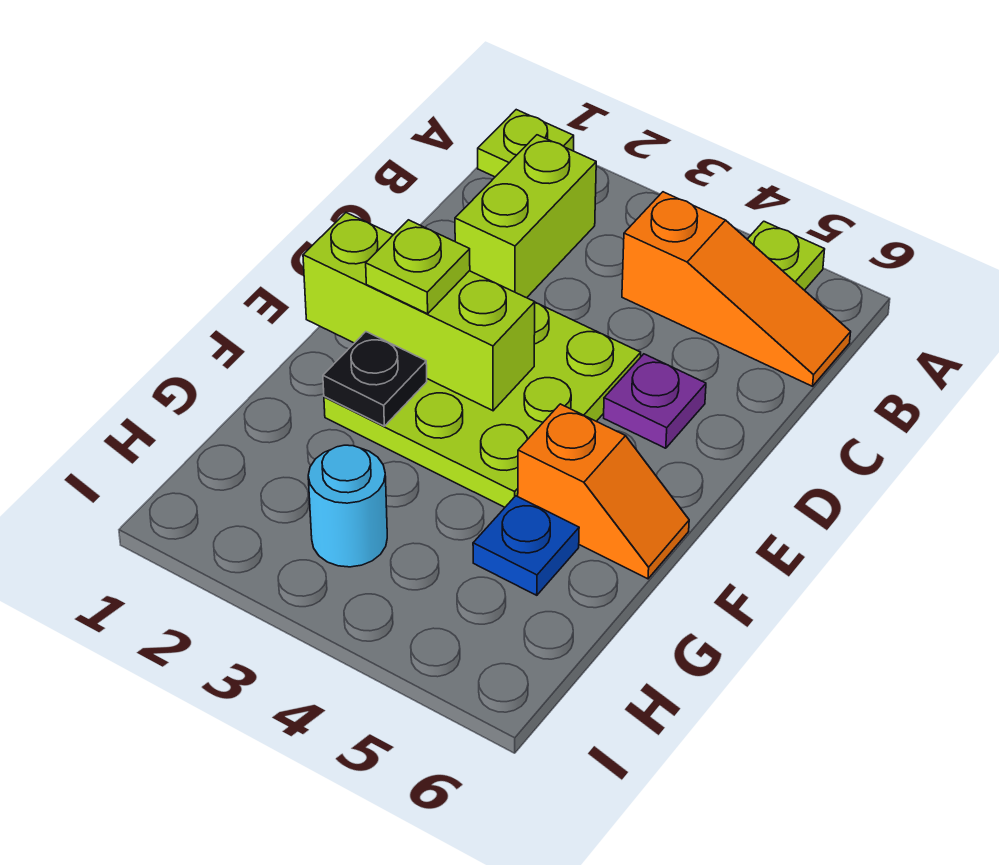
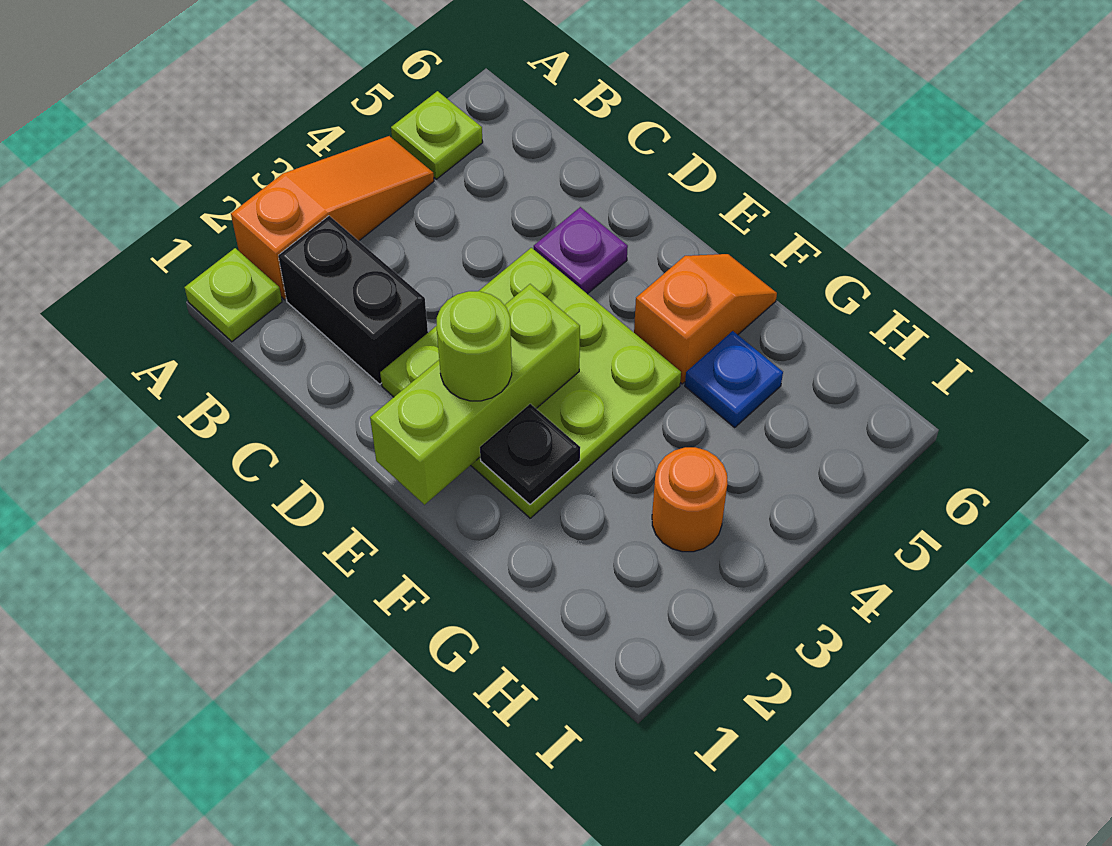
lime 1x2 brick [455,135,596,298] -> black 1x2 brick [278,216,428,384]
orange 1x3 slope [622,192,851,386] -> orange 1x3 slope moved to [231,136,434,300]
lime 1x1 plate [366,220,470,314] -> lime 1x1 round brick [437,291,512,401]
cyan 1x1 round brick [308,445,387,567] -> orange 1x1 round brick [652,447,728,552]

